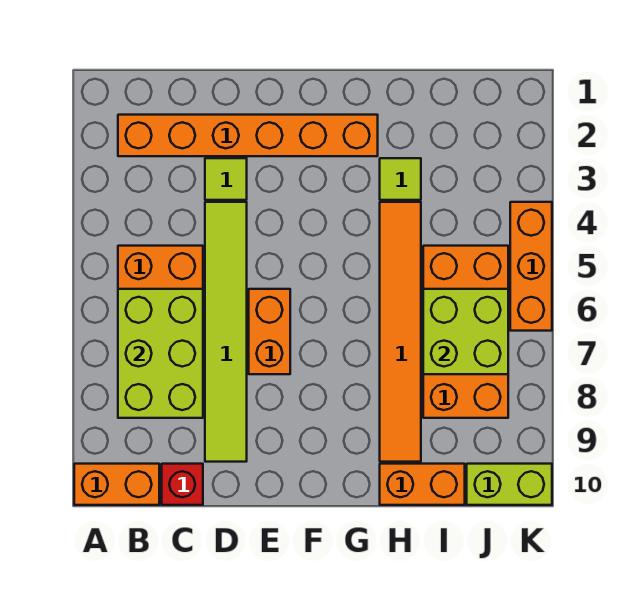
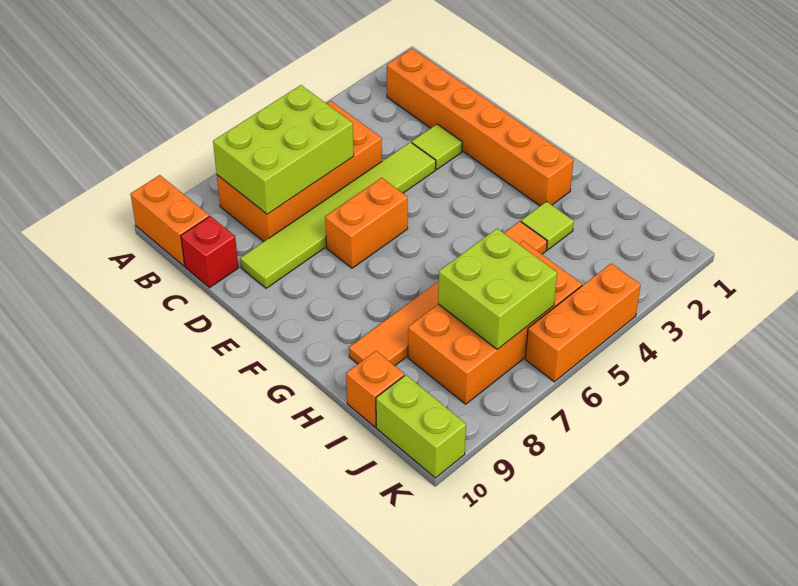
orange 1x2 brick [380,464,465,505] -> orange 1x1 brick [346,351,404,427]

